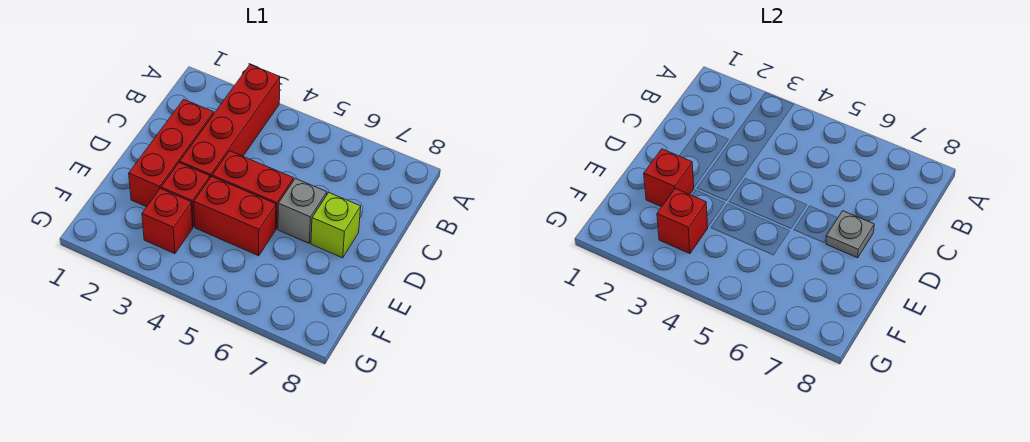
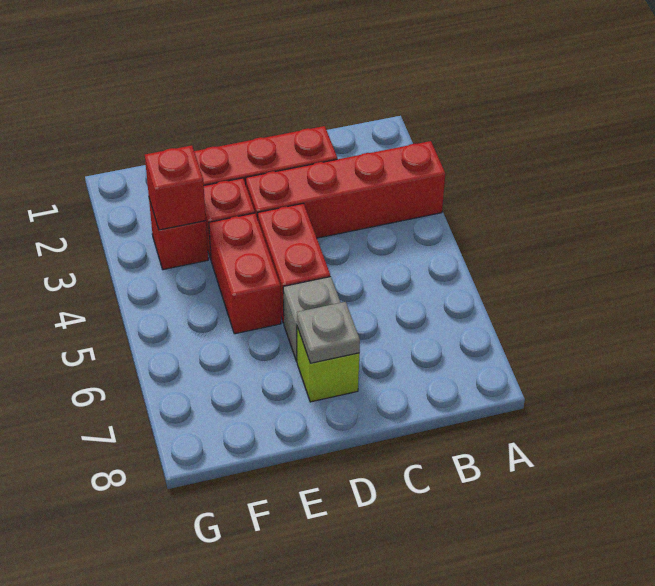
red 1x1 brick [644,149,694,207] -> none

